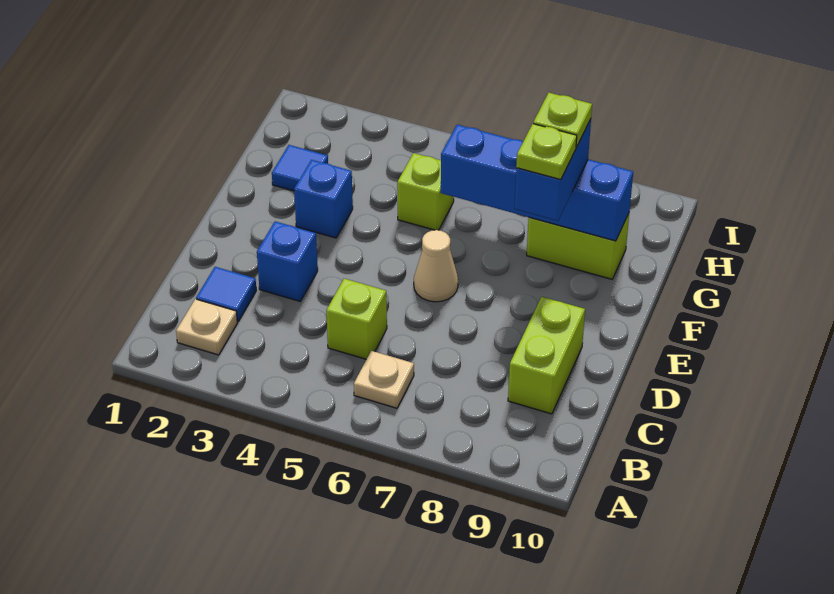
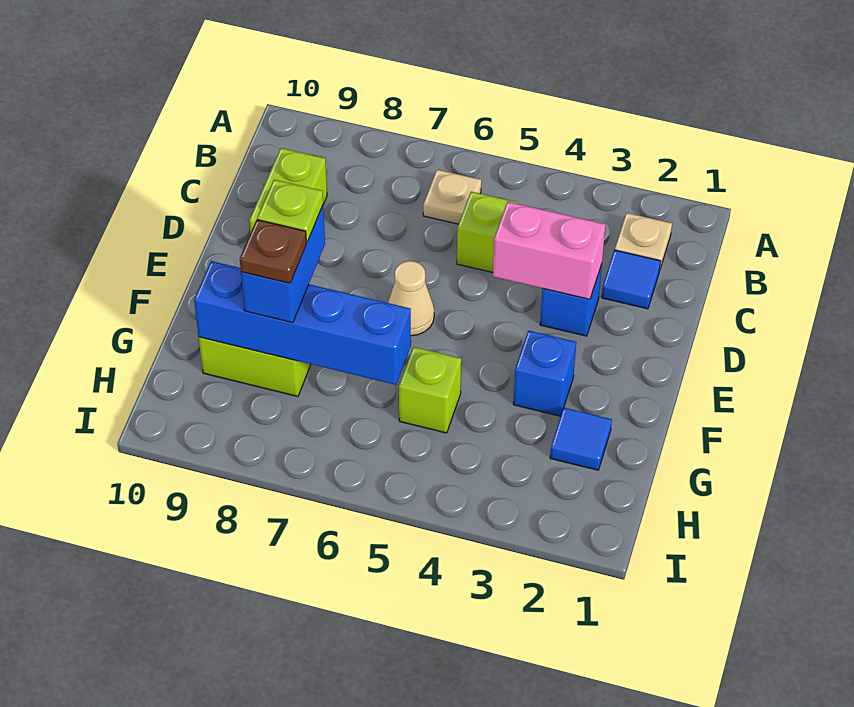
none -> pink 1x2 brick [493,202,606,299]
lime 1x1 plate [533,93,592,147] -> brown 1x1 plate [240,220,306,283]

